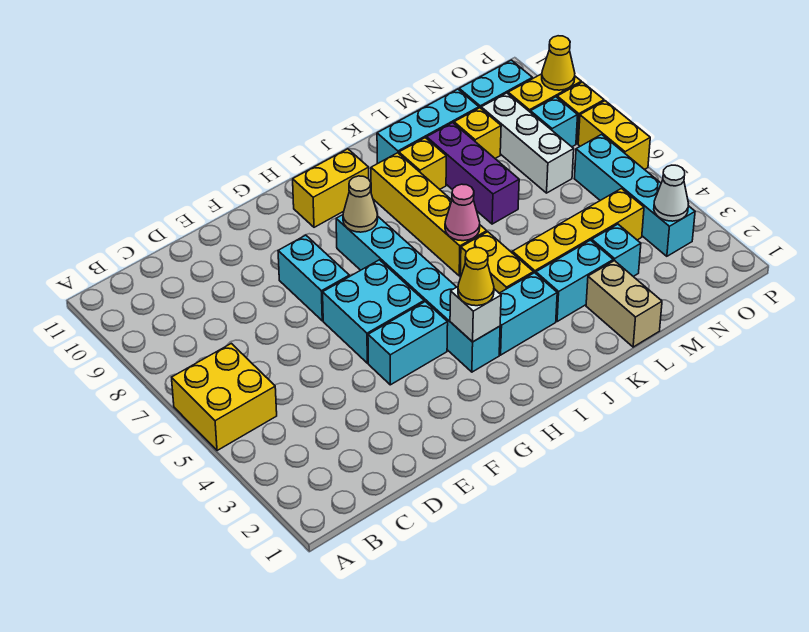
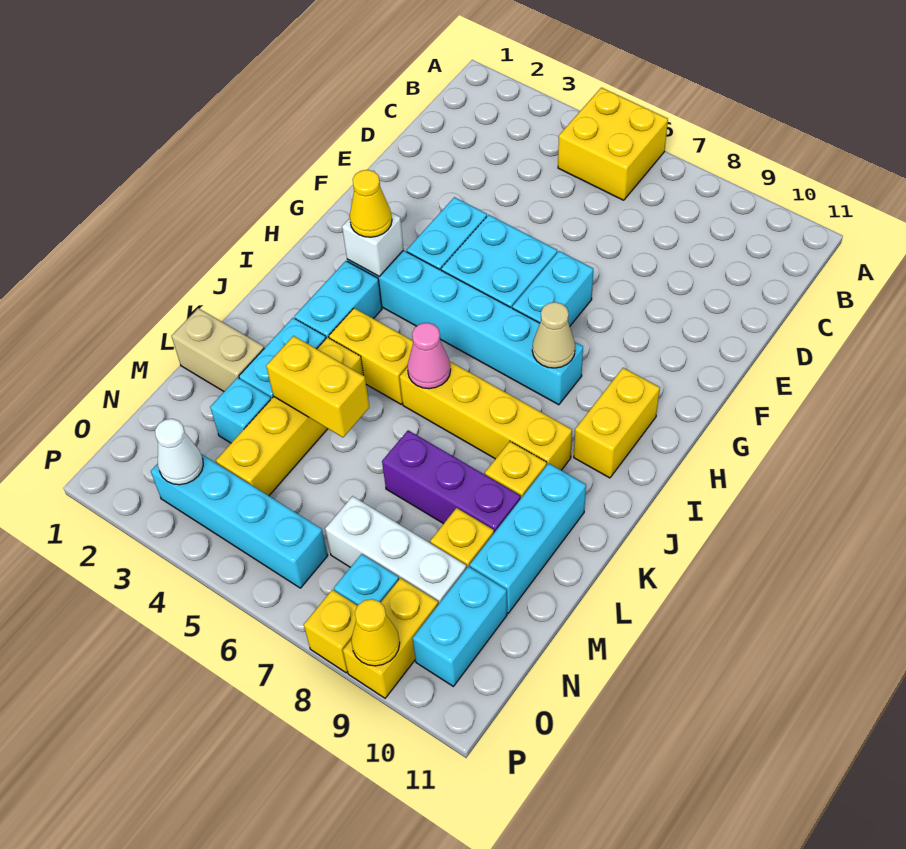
cyan 1x2 brick [278,235,349,321] -> cyan 1x2 brick turned to [512,251,593,326]
yellow 1x2 brick [578,101,650,170] -> yellow 1x2 brick moved to [266,336,369,437]

